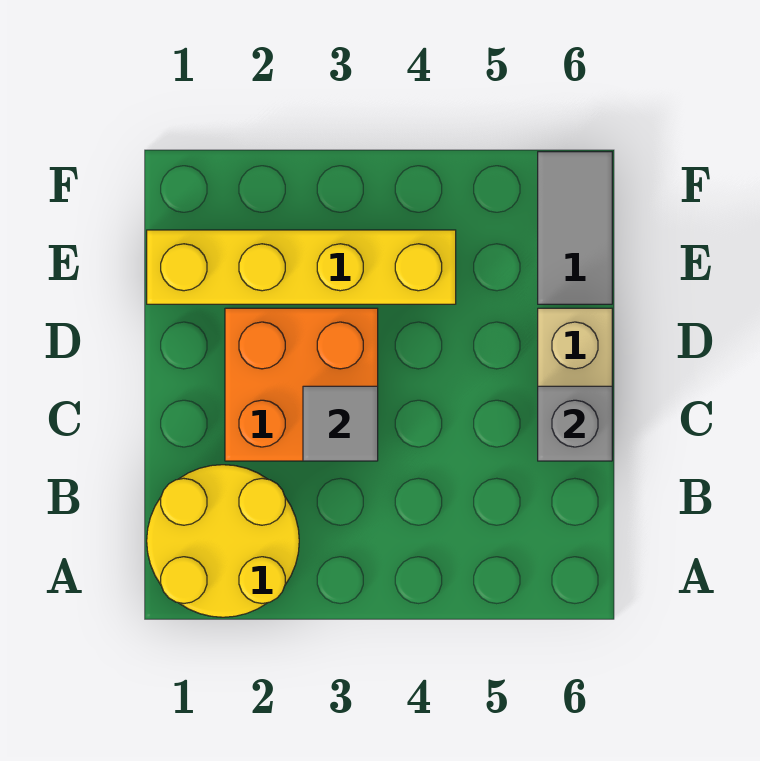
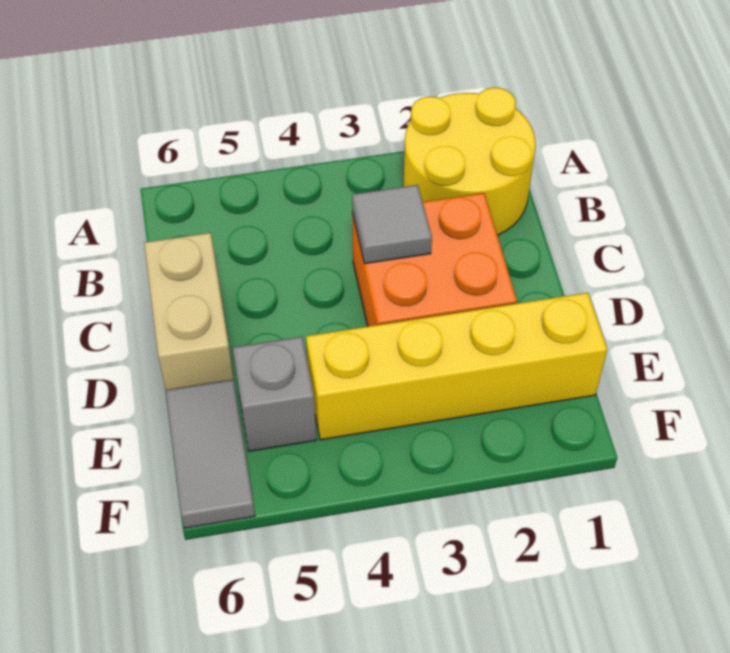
grey 1x1 brick [538,386,612,461] -> grey 1x1 brick moved to [233,337,317,451]

